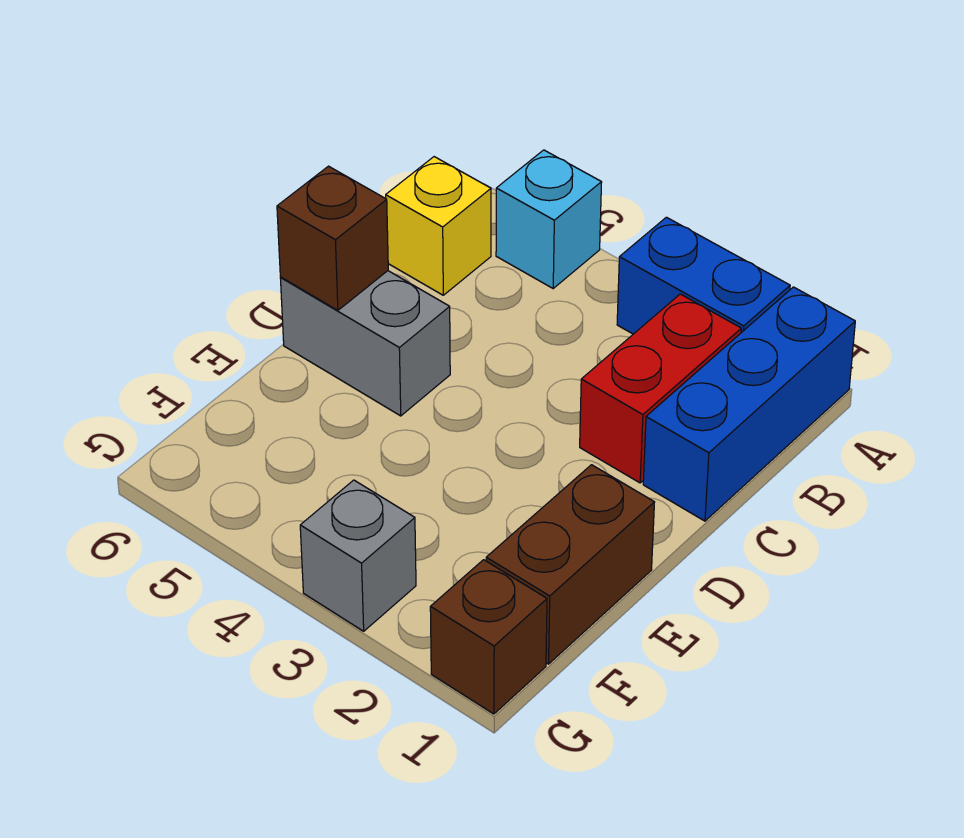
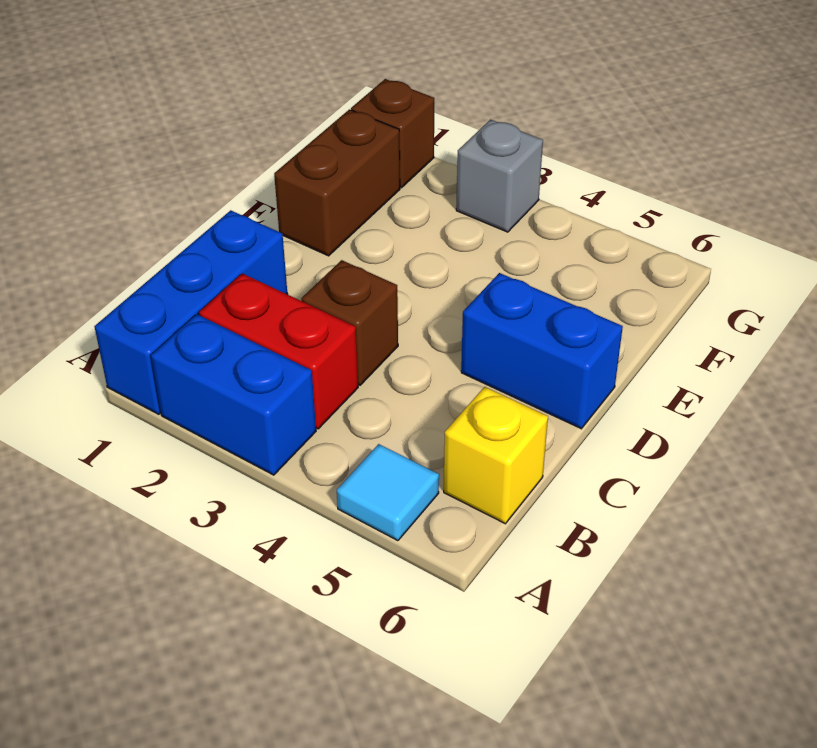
cyan 1x1 brick [496,150,602,288] -> cyan 1x1 tile [337,444,439,541]
red 1x2 brick [580,294,741,483] -> red 1x2 brick turned to [199,274,358,429]
grey 1x2 brick [280,271,450,416] -> blue 1x2 brick [461,273,623,429]
brown 1x1 brick [277,166,388,310] -> brown 1x1 brick moved to [301,260,398,385]

